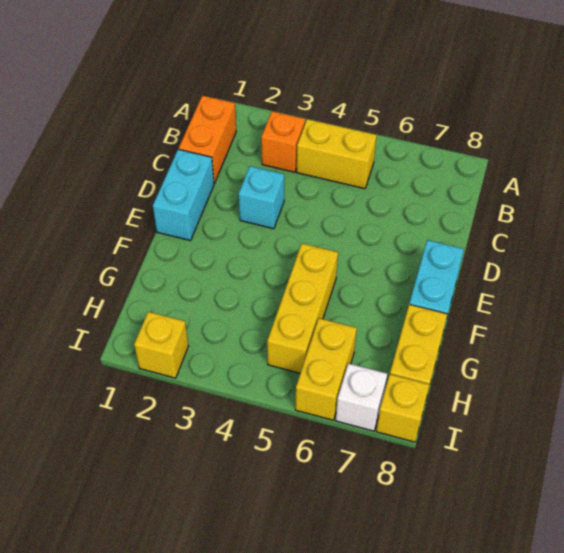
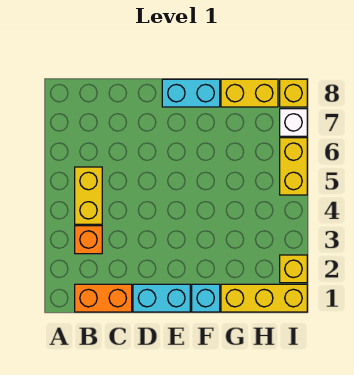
cyan 1x1 brick [239,166,284,229] -> cyan 1x1 brick moved to [192,284,220,312]
yellow 1x3 brick [267,243,338,373] -> yellow 1x3 brick moved to [221,284,307,312]
yellow 1x2 brick [295,318,357,420] -> yellow 1x2 brick turned to [280,138,307,195]

